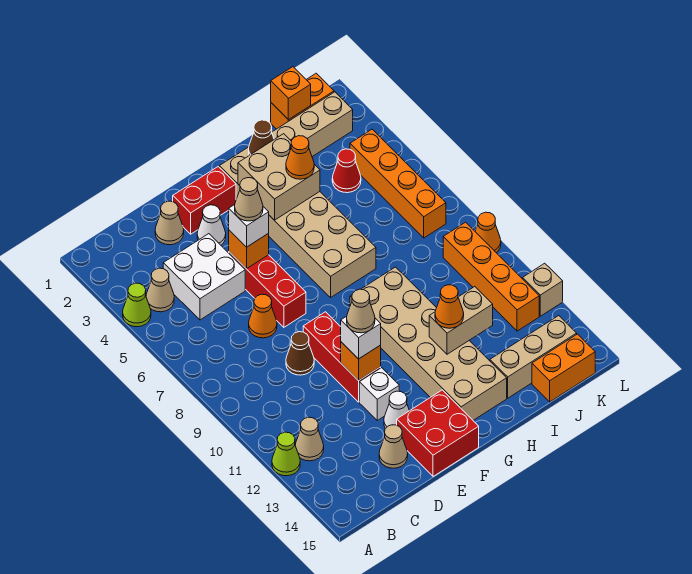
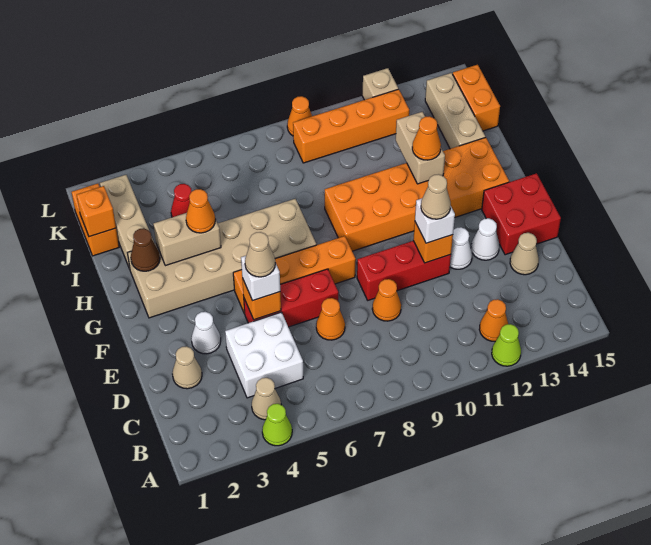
tan 1x1 cone [295,417,324,461] -> orange 1x1 cone [479,299,508,341]
brown 1x1 cone [286,332,314,375] -> orange 1x1 cone [372,279,401,321]
red 1x2 brick [173,167,236,234] -> none
white 1x1 brick [359,368,399,420] -> white 1x1 cone [450,227,472,269]
tan 2x2 brick [238,134,320,220] -> tan 1x2 brick [154,213,221,266]
tan 2x6 brick [350,267,507,420] -> orange 2x6 brick [325,137,509,251]
orange 1x4 brick [350,129,446,238] -> orange 1x4 brick moved to [233,236,356,314]

